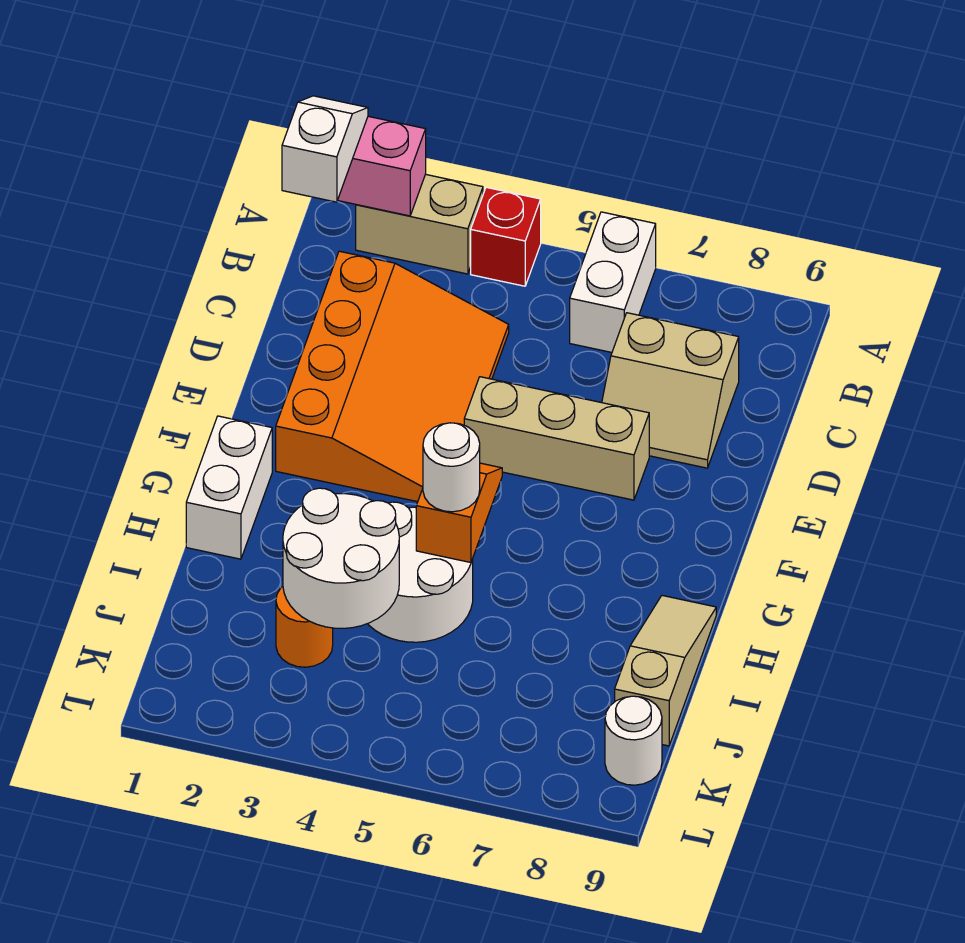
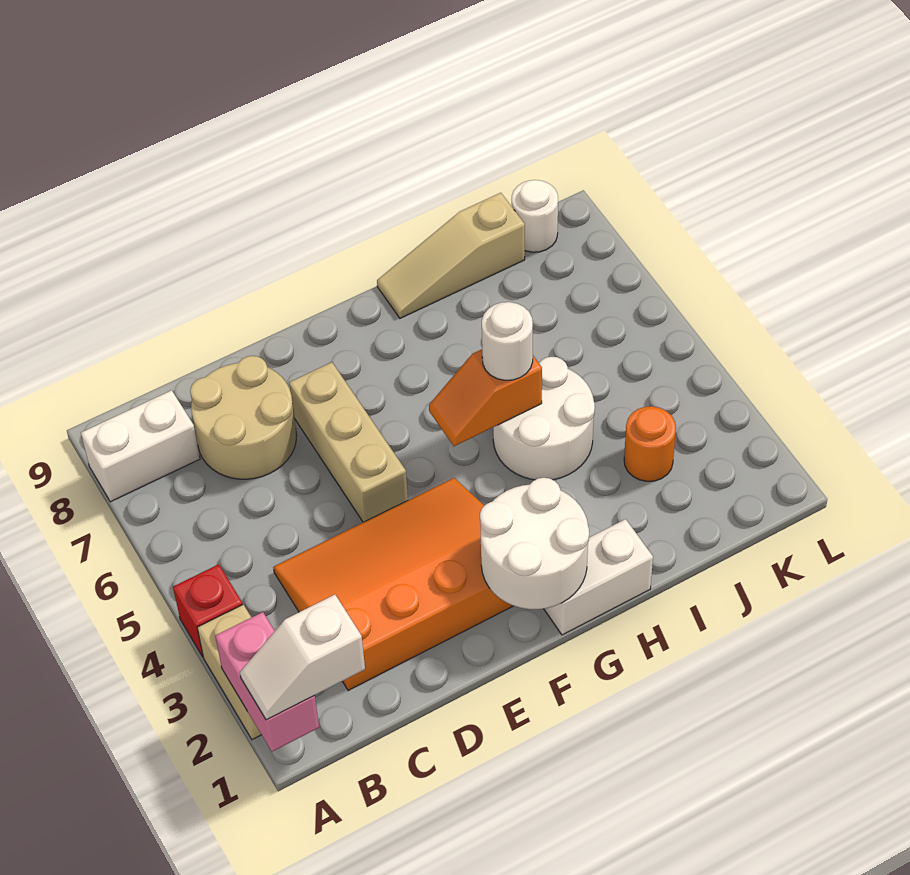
white 1x2 brick [570,212,656,352] -> white 1x2 brick moved to [81,390,200,502]
tan 2x2 slope [602,313,739,468] -> tan 2x2 round brick [190,356,297,479]
white 2x2 round brick [283,488,399,628] -> white 2x2 round brick moved to [480,478,589,609]

